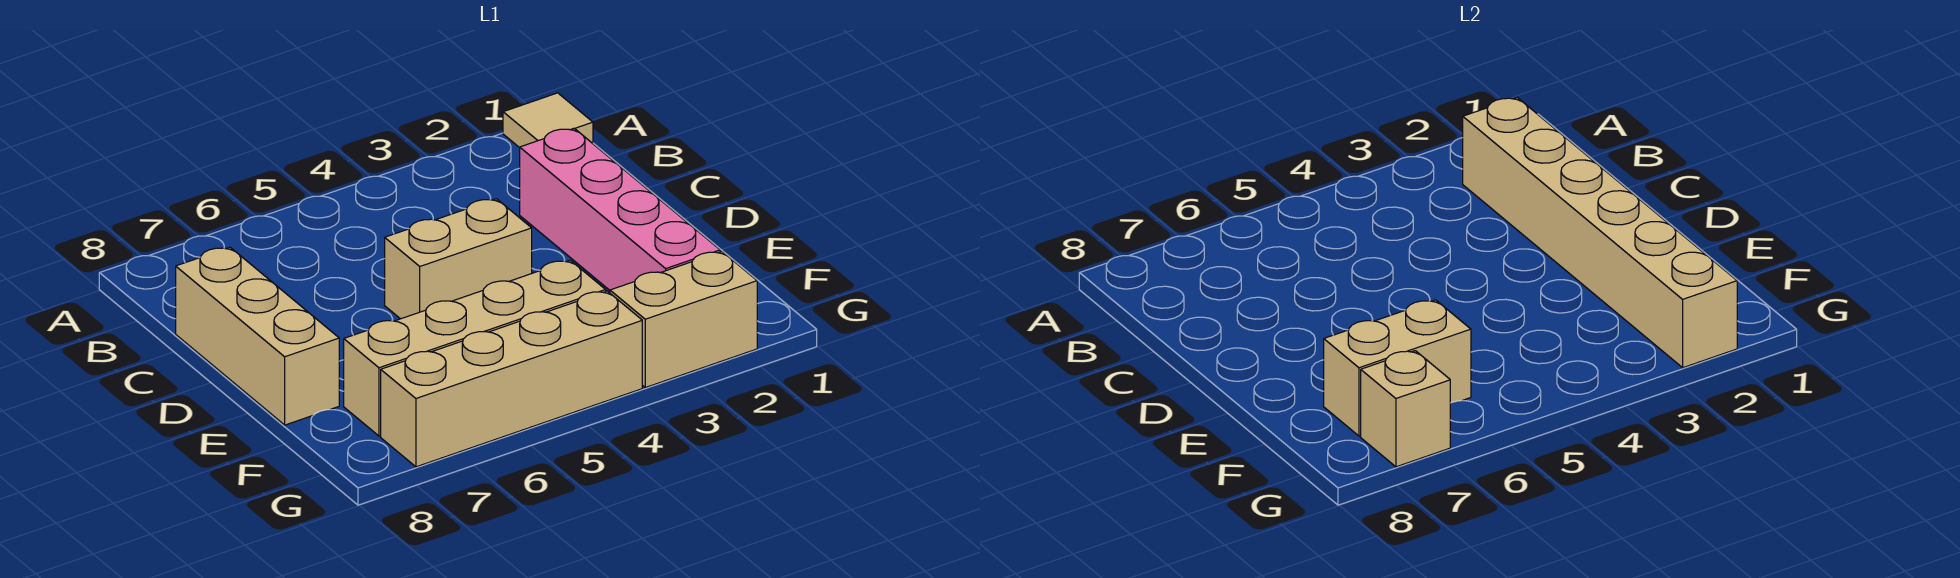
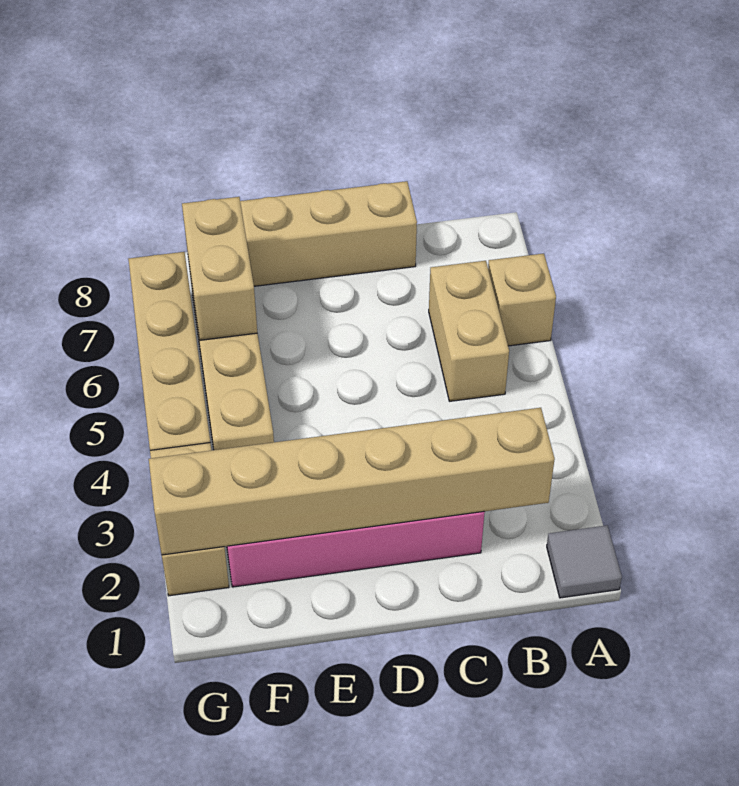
tan 1x1 tile [503,93,593,148] -> grey 1x1 tile [547,525,622,598]
tan 1x2 brick [385,199,532,319] -> tan 1x2 brick moved to [429,261,509,401]
tan 1x1 brick [1361,351,1450,467] -> tan 1x1 brick moved to [488,254,556,346]

